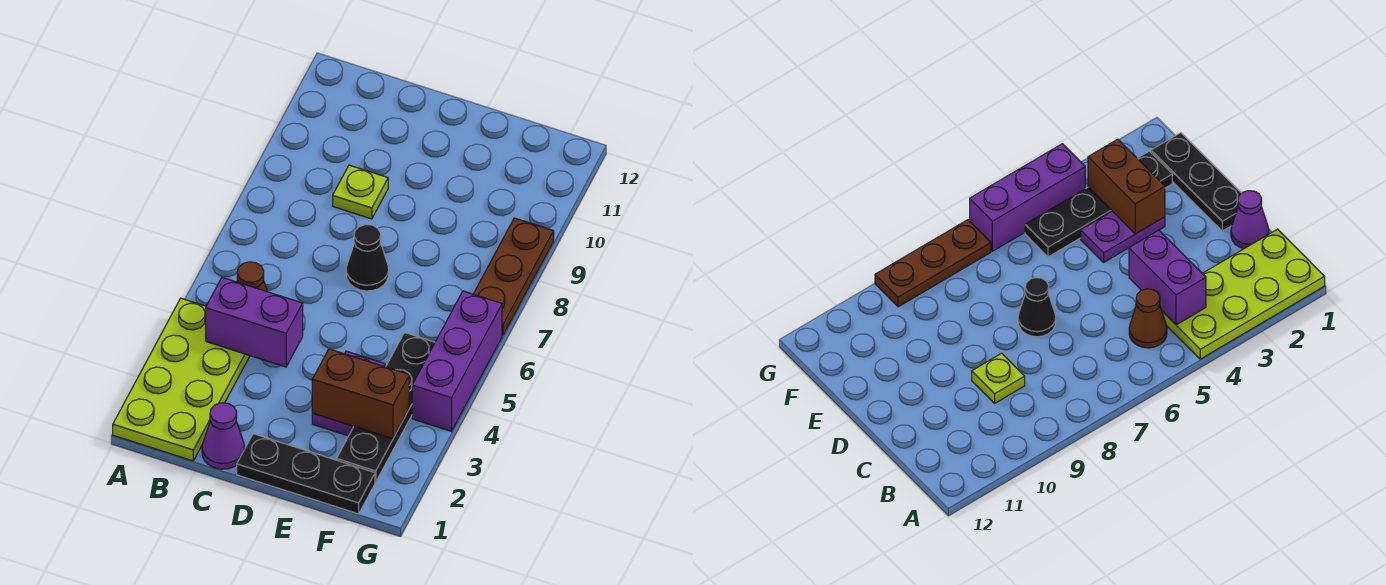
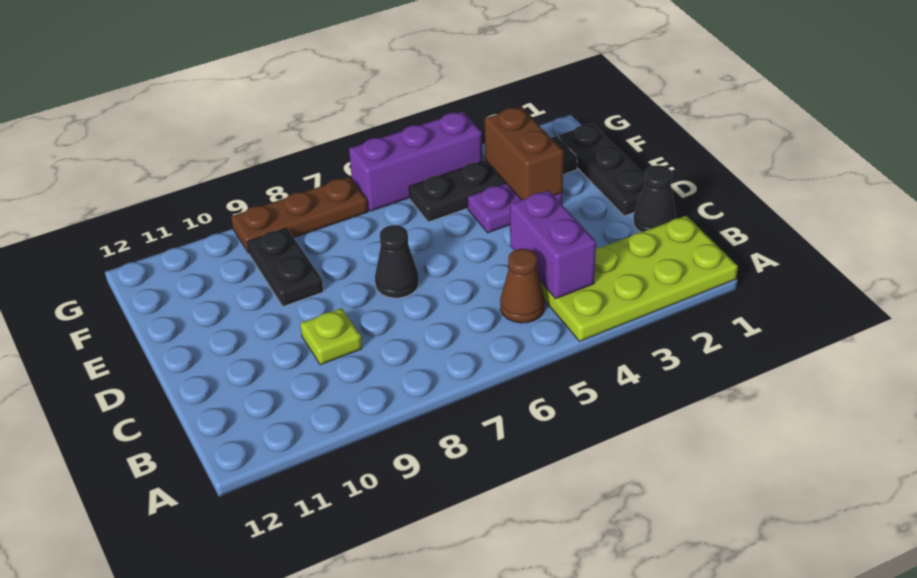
purple 1x1 cone [202,403,244,469] -> black 1x1 cone [633,165,676,232]
none -> black 1x2 plate [247,228,323,307]

